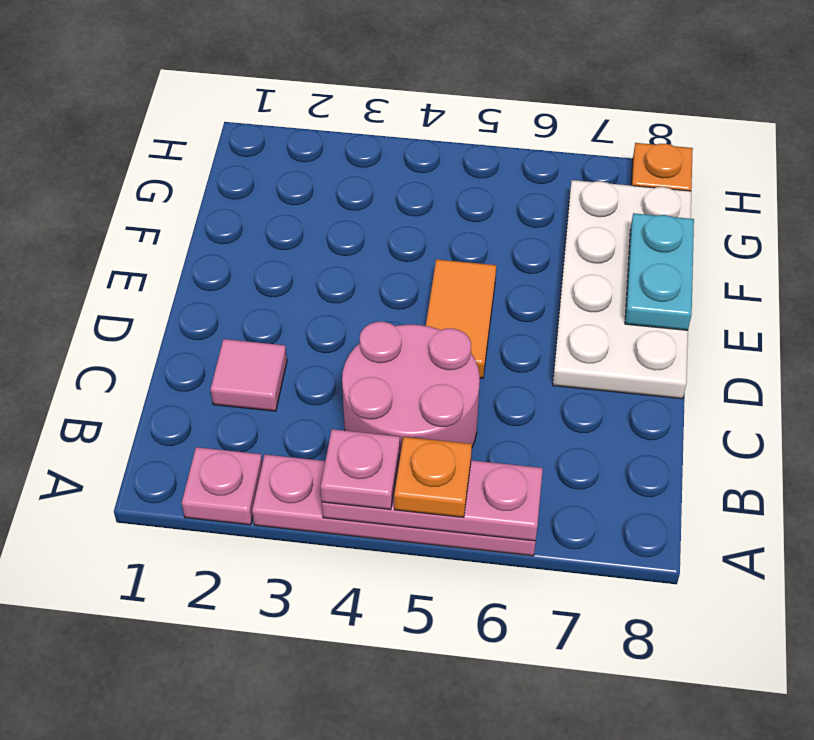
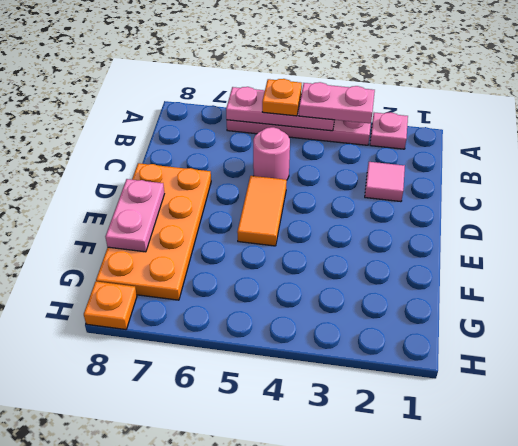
pink 1x1 plate [321,429,400,510] -> pink 1x2 plate [299,82,375,123]
pink 2x2 round brick [342,322,480,453] -> pink 1x1 round brick [253,127,290,180]
white 2x4 plate [553,180,691,399] -> orange 2x4 plate [96,163,211,300]
cyan 1x2 plate [625,213,694,330] -> pink 1x2 plate [105,179,164,252]

